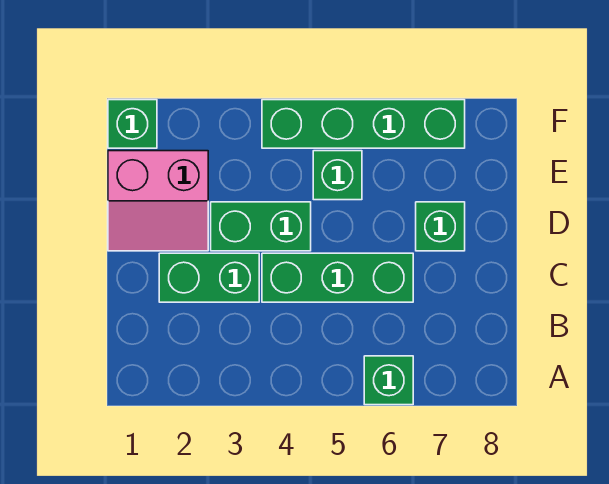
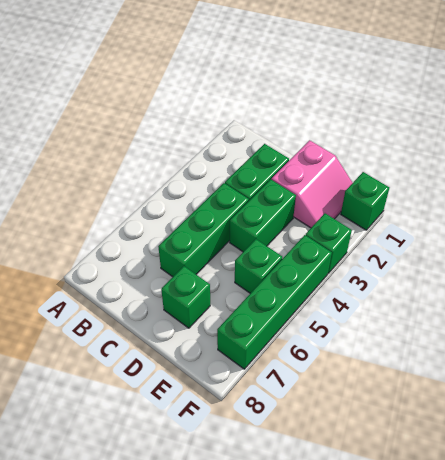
green 1x1 brick [364,356,413,405] -> green 1x1 brick moved to [306,213,352,273]
pink 2x2 slope [108,151,208,251] -> pink 2x2 slope turned to [271,140,352,228]

